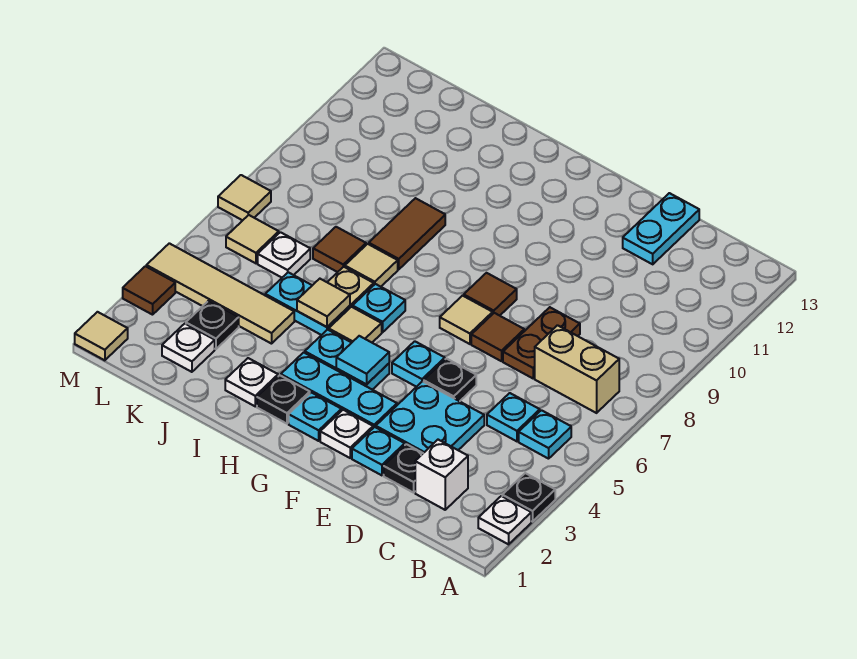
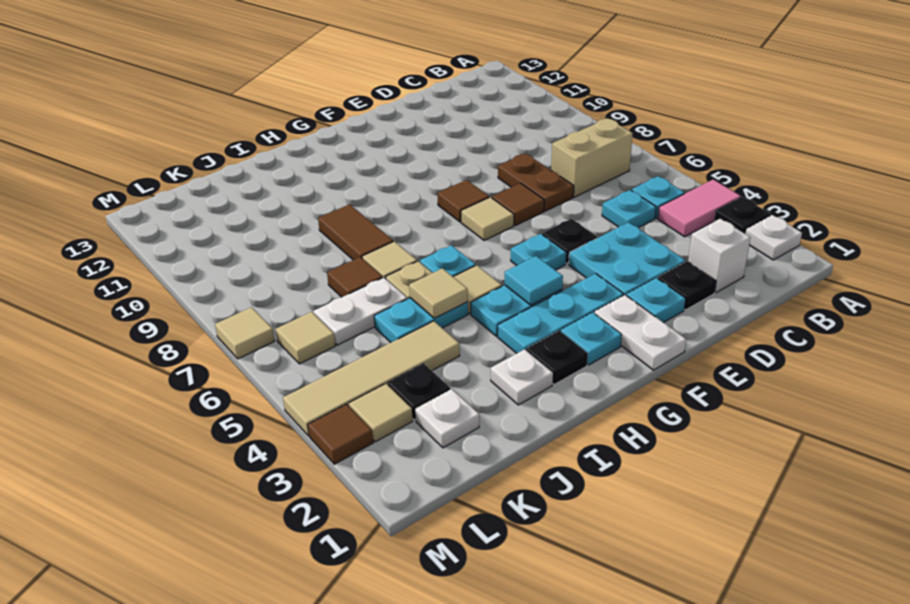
none -> pink 1x2 tile [658,179,741,237]
cyan 1x2 plate [623,193,699,264] -> none
white 1x1 plate [320,410,373,458] -> white 1x2 plate [594,295,686,370]
white 1x1 plate [258,232,310,278] -> white 1x2 plate [313,277,407,345]
tan 1x1 tile [75,312,128,360] -> tan 1x1 tile moved to [349,384,413,442]

